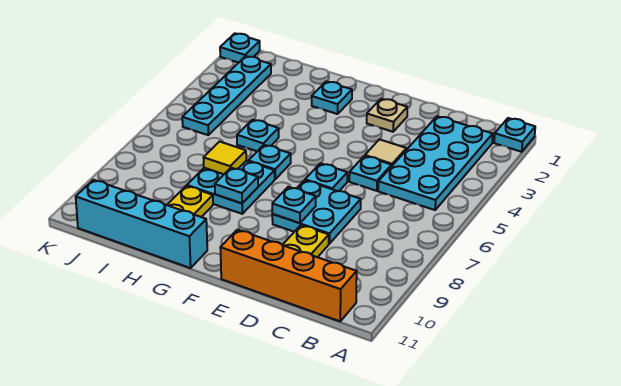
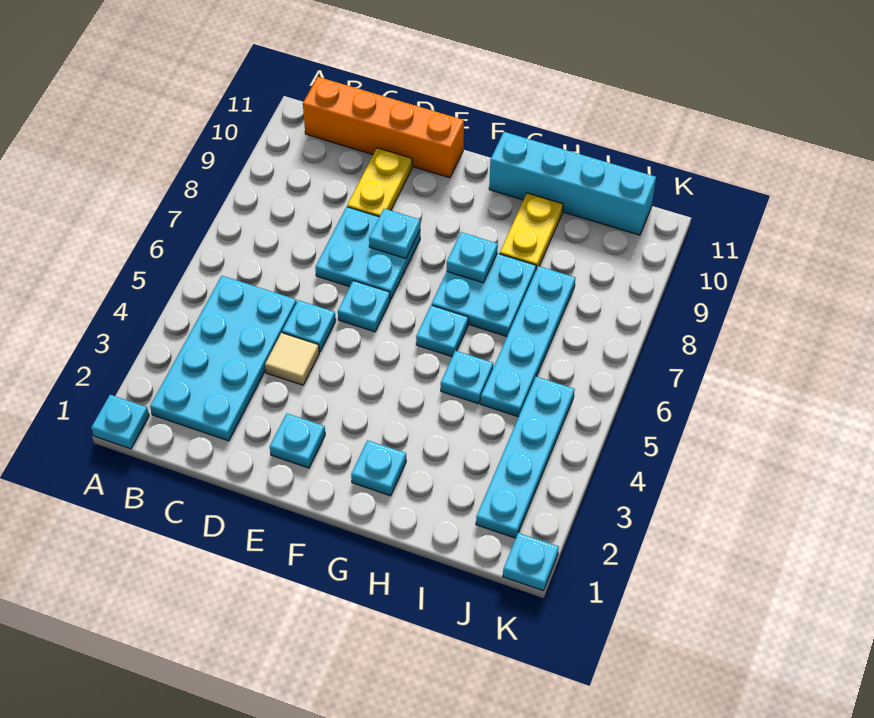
tan 1x1 plate [367,99,407,132] -> cyan 1x1 plate [270,413,325,468]
yellow 1x1 tile [204,142,246,174] -> none
none -> cyan 1x4 plate [481,266,575,417]

